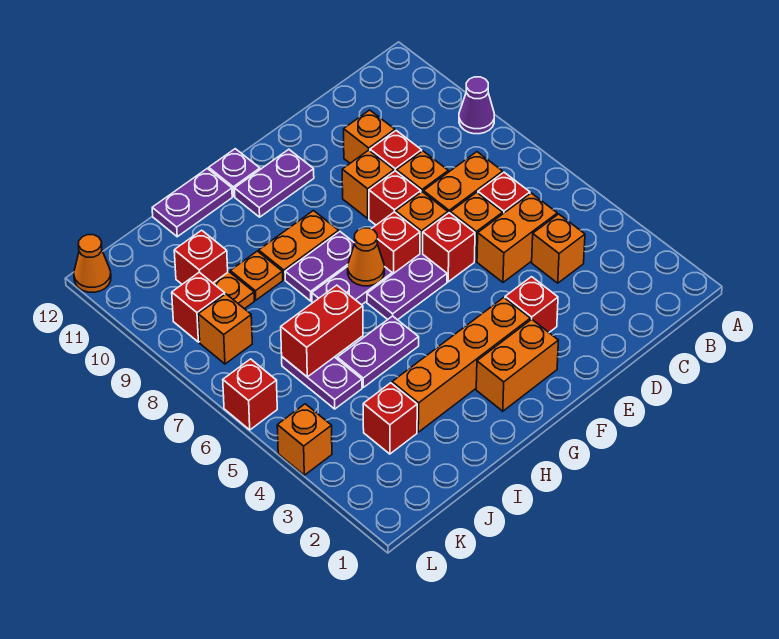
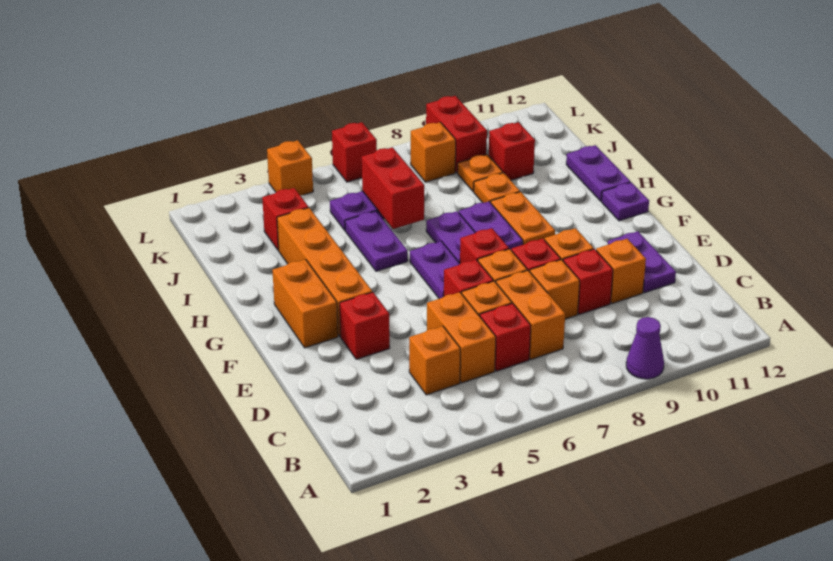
purple 1x2 plate [235,149,314,217] -> purple 1x2 plate moved to [608,231,676,293]
orange 1x1 cone [348,228,384,286] -> none
red 1x1 brick [172,272,225,342] -> red 1x2 brick [426,96,487,173]
orange 1x1 cone [74,235,111,292] -> none

